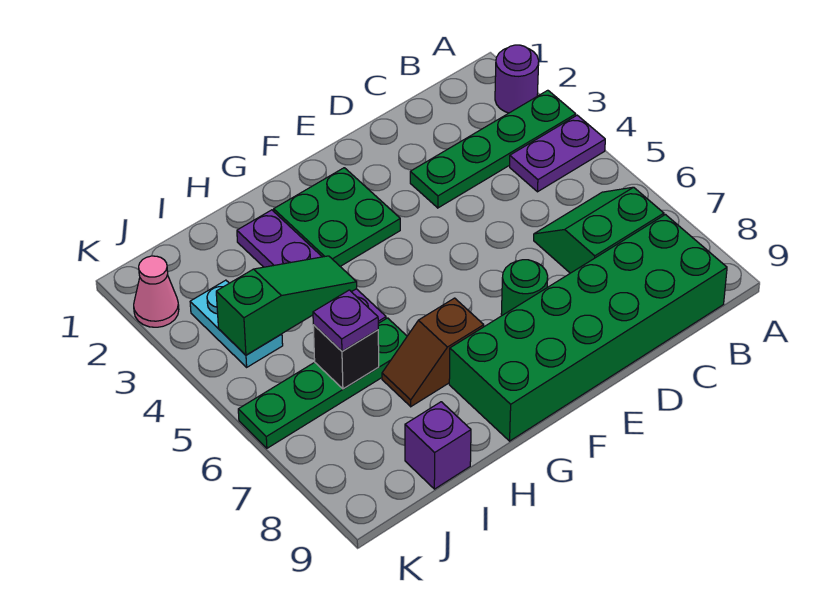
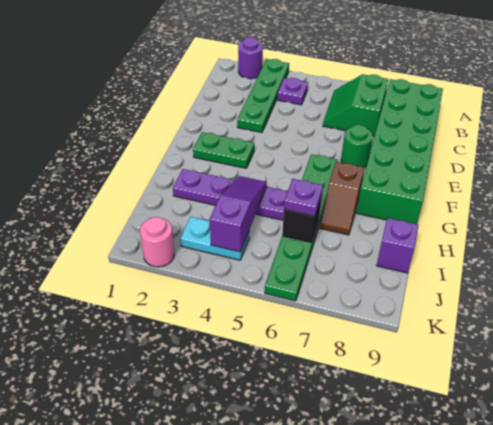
purple 1x2 plate [510,115,605,192] -> purple 1x1 plate [278,78,308,105]
green 2x2 plate [274,168,400,266] -> green 1x2 plate [193,132,254,168]
green 1x3 slope [216,256,357,355] -> purple 1x3 slope [210,176,267,252]
green 1x4 plate [238,318,407,448] -> green 1x6 plate [265,154,338,301]
pink 1x1 cone [134,256,179,327] -> pink 1x1 round brick [140,217,175,267]

